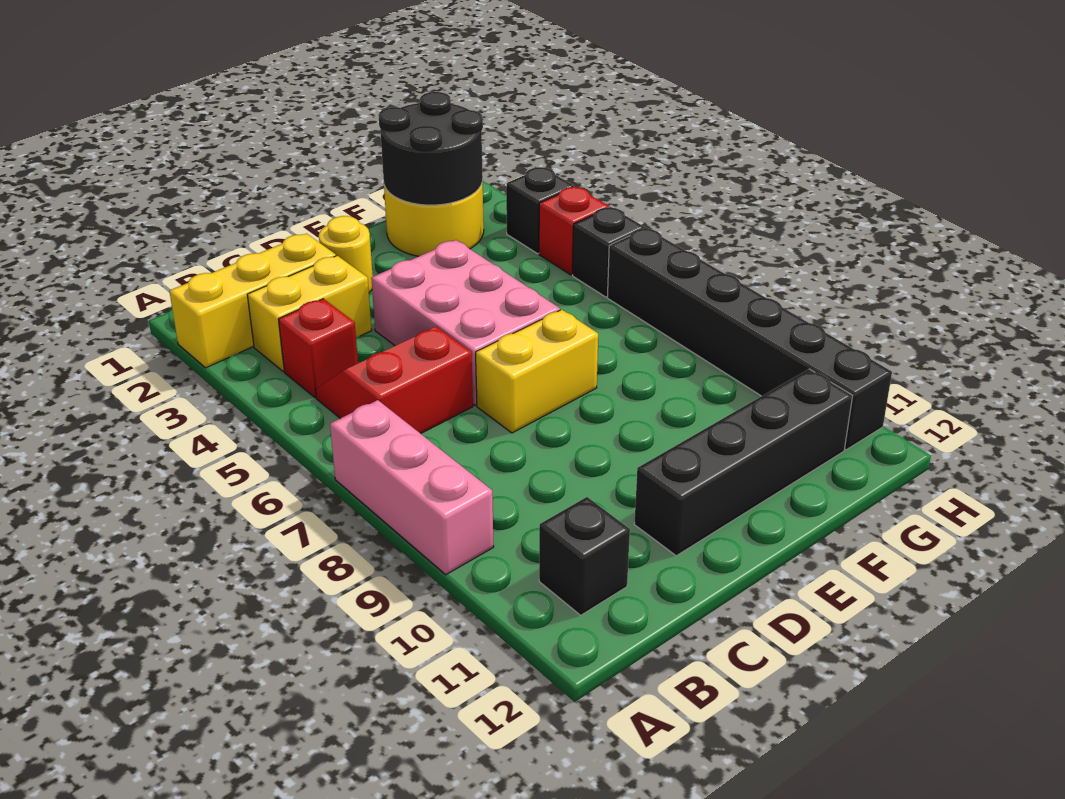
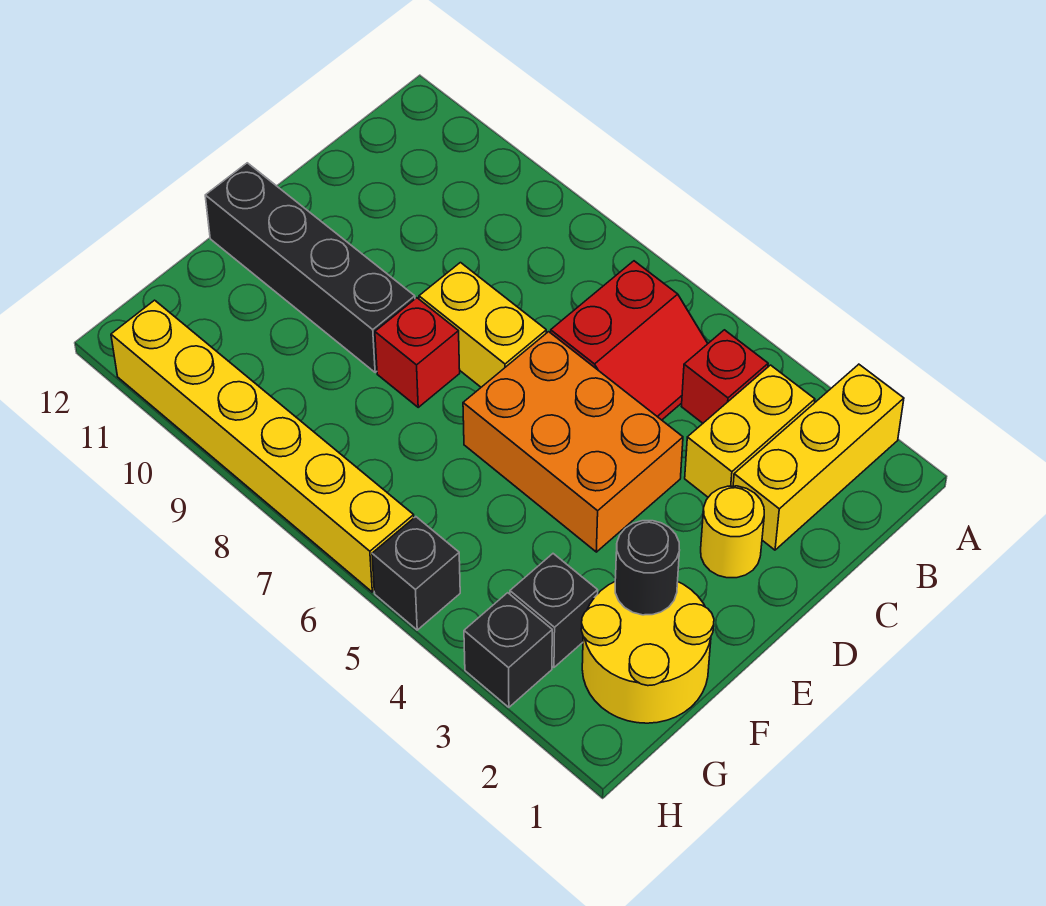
pink 1x3 brick [330,400,494,575] -> none
black 1x1 brick [539,497,630,615] -> black 1x1 brick moved to [510,554,598,667]
pink 2x3 brick [371,240,560,405] -> orange 2x3 brick [463,332,683,552]
yellow 1x2 brick [476,310,598,433] -> yellow 1x2 brick turned to [419,263,546,387]
black 1x4 brick [634,369,853,556] -> black 1x4 brick turned to [205,163,415,372]
black 2x2 round brick [379,92,483,205] -> black 1x1 round brick [615,521,680,615]
red 1x1 brick [539,187,609,275] -> red 1x1 brick moved to [375,298,460,407]
black 1x6 brick [607,228,892,450] -> yellow 1x6 brick [111,300,414,592]

